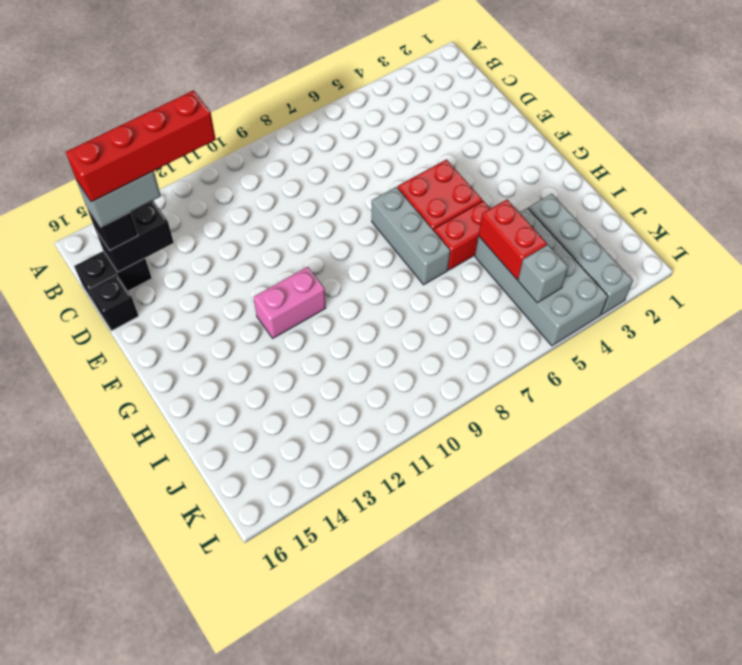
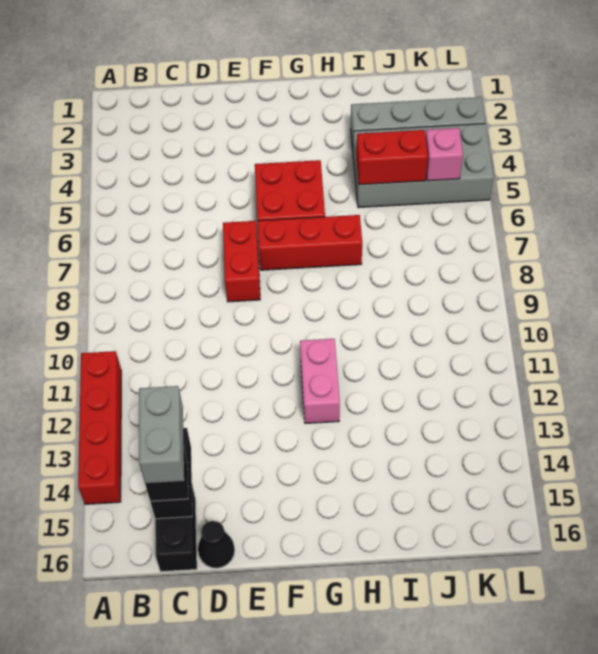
red 1x4 brick [66,90,216,202] -> red 1x4 brick moved to [78,351,121,504]
black 1x1 brick [89,275,138,331] -> black 1x1 cone [198,521,235,568]
grey 1x3 brick [372,187,450,285] -> red 1x3 brick [258,215,362,270]
red 1x2 brick [434,201,490,270] -> red 1x2 brick moved to [223,221,260,302]
grey 1x1 brick [518,245,568,303] -> pink 1x1 brick [426,128,463,181]

